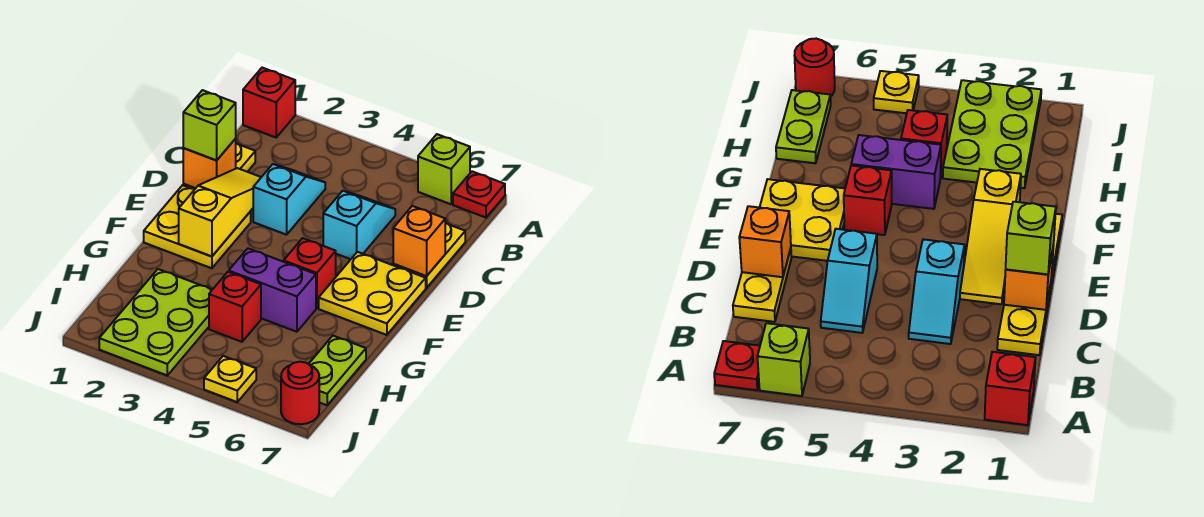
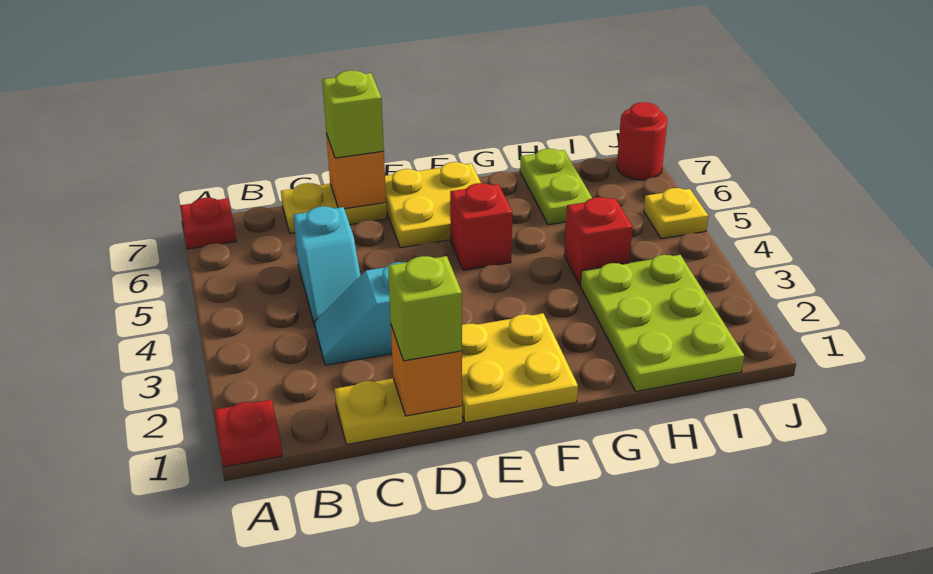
red 1x1 brick [243,68,295,138] -> red 1x1 plate [214,400,282,467]
lime 1x1 brick [418,134,470,204] -> lime 1x1 brick moved to [322,70,384,158]
cyan 1x2 slope [323,191,395,259] -> cyan 1x2 slope turned to [293,206,361,329]
yellow 1x3 slope [179,168,261,257] -> none
purple 1x2 brick [229,248,316,332] -> none
lime 2x3 plate [99,269,212,375] -> lime 2x3 plate turned to [581,255,744,392]
lime 1x2 plate [309,336,366,405] -> lime 1x2 plate turned to [520,149,592,225]

